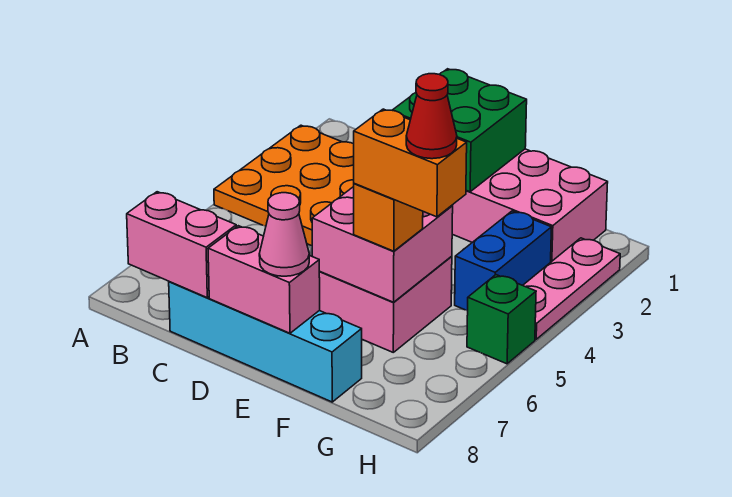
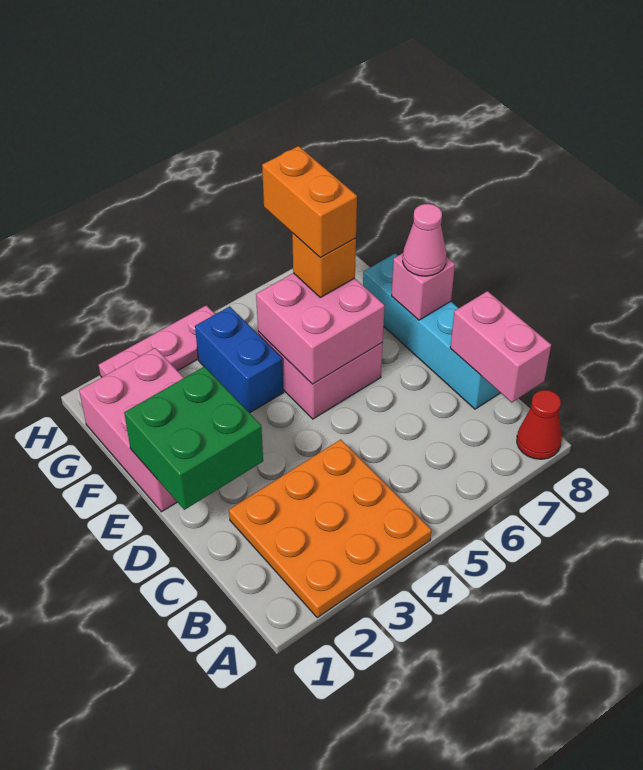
pink 1x2 brick [208,226,320,333] -> pink 1x1 brick [391,253,455,320]
blue 1x2 brick [455,211,552,311] -> blue 1x2 brick turned to [195,306,283,413]
red 1x1 cone [406,74,457,159] -> red 1x1 cone moved to [517,390,562,459]
green 1x1 brick [467,275,536,364] -> none

